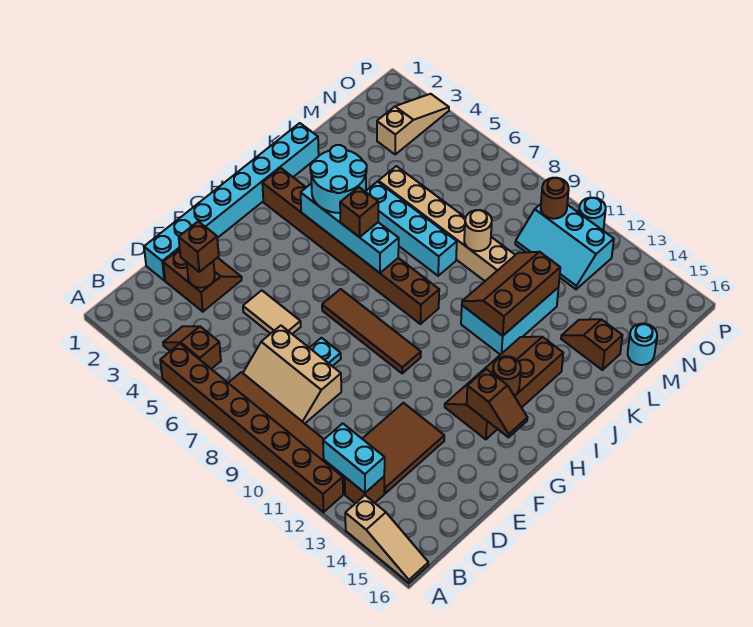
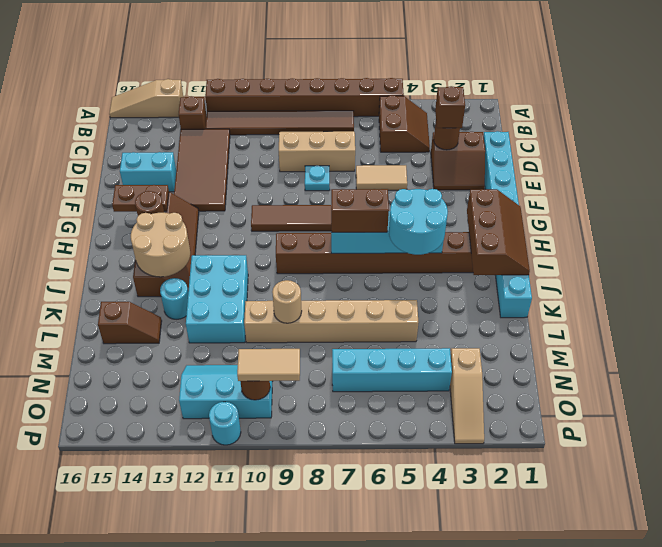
brown 1x2 slope [163,326,221,369] -> brown 2x2 slope [379,95,430,152]
cyan 1x2 brick [323,423,385,493] -> cyan 1x2 brick moved to [120,152,176,192]
brown 2x3 tile [362,403,444,493] -> brown 2x4 tile [174,129,230,211]
brown 1x2 slope [466,369,527,437] -> brown 1x2 plate [112,185,169,212]
brown 1x1 brick [340,187,378,237] -> brown 1x2 brick [331,189,389,232]
none -> tan 2x2 round brick [131,213,190,277]
brown 2x3 slope [462,252,560,336] -> brown 2x3 slope moved to [467,189,530,275]
cyan 1x4 brick [366,182,457,276] -> cyan 1x4 brick moved to [332,348,452,392]
cyan 1x1 round brick [628,324,657,365] -> cyan 1x1 round brick moved to [160,278,188,319]
none -> tan 1x2 tile [237,349,300,381]

